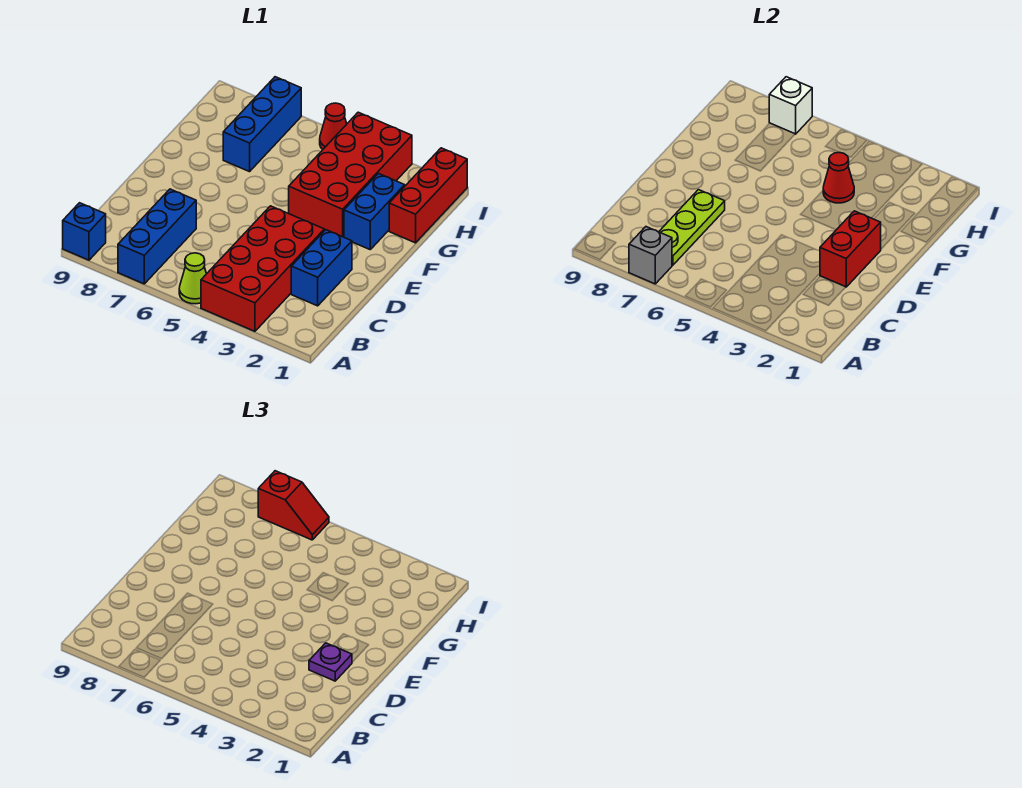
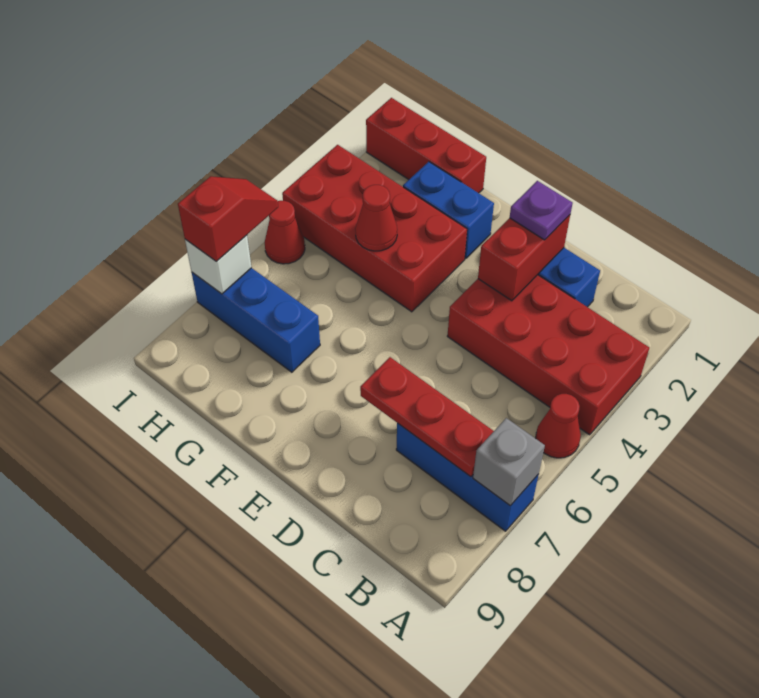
lime 1x1 cone [179,253,206,304] -> red 1x1 cone [536,394,581,458]
blue 1x1 brick [63,203,106,260] -> none
lime 1x3 plate [659,190,725,265] -> red 1x3 plate [360,357,494,477]
red 1x2 brick [820,211,881,287] -> red 1x2 brick turned to [478,215,570,301]

